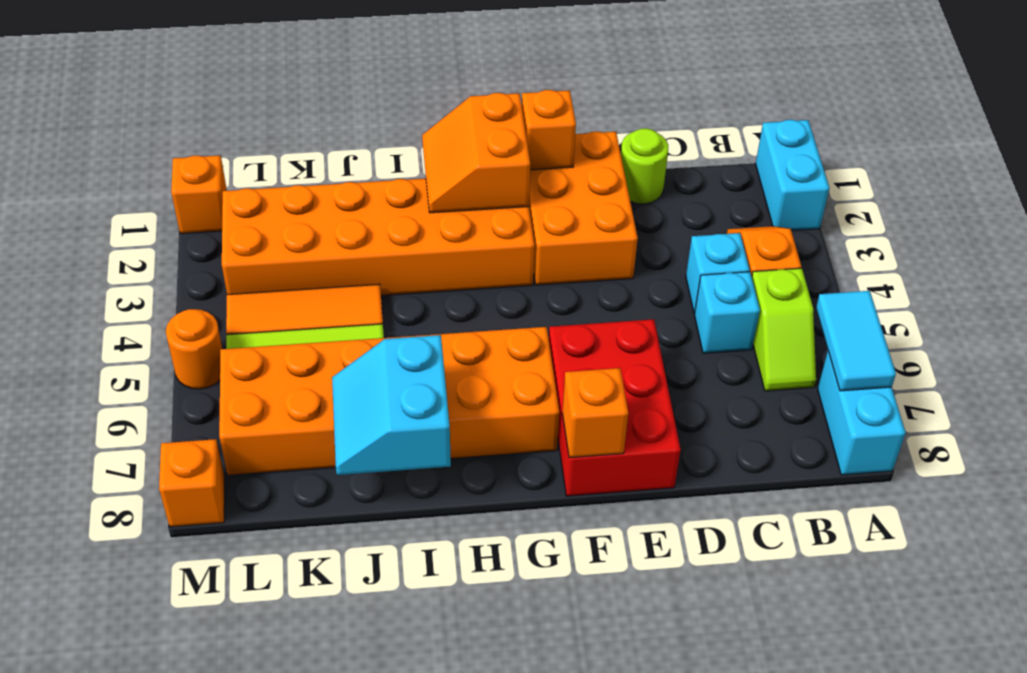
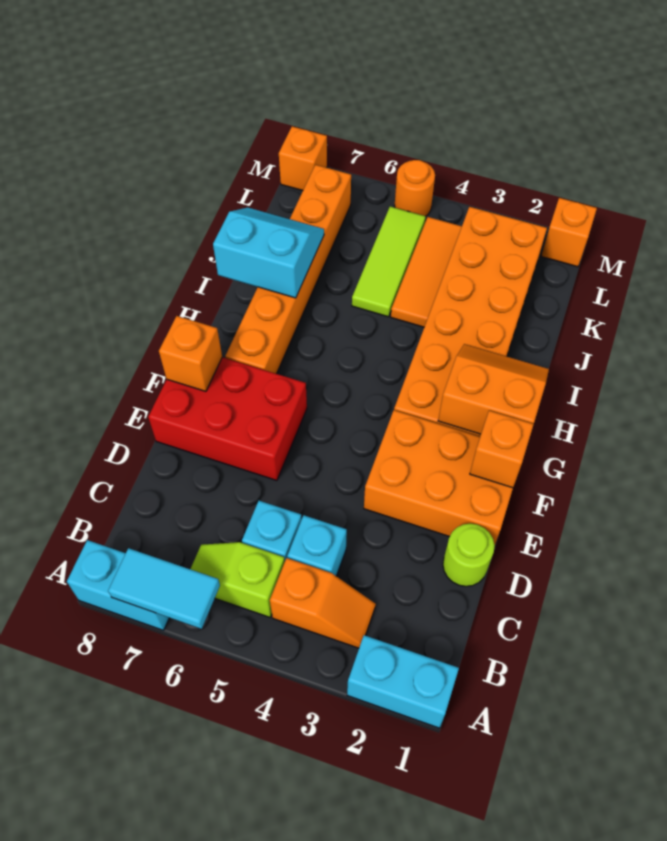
orange 2x6 brick [219,327,559,475] -> orange 1x6 brick [225,165,351,374]

